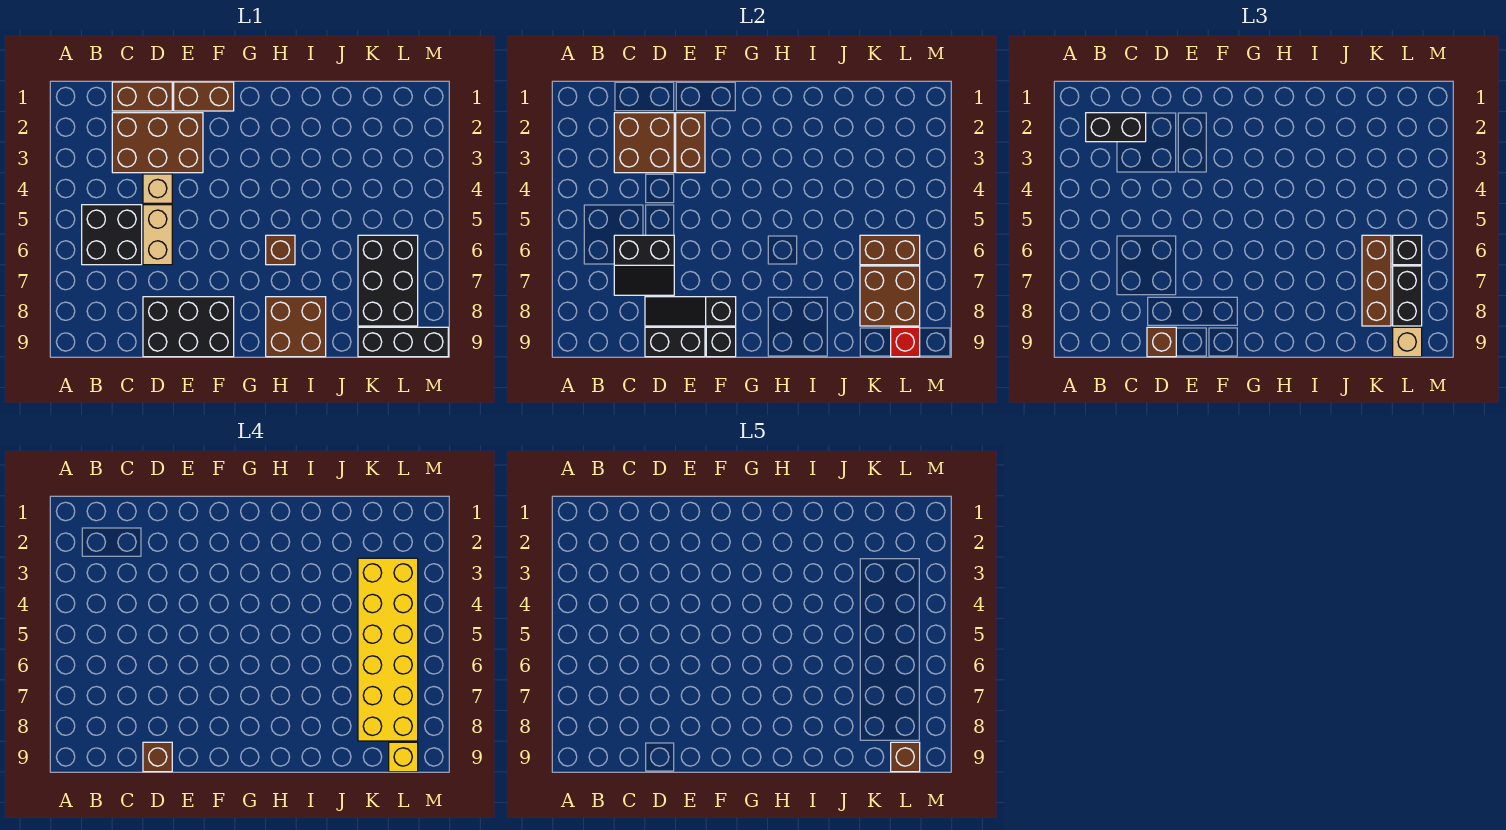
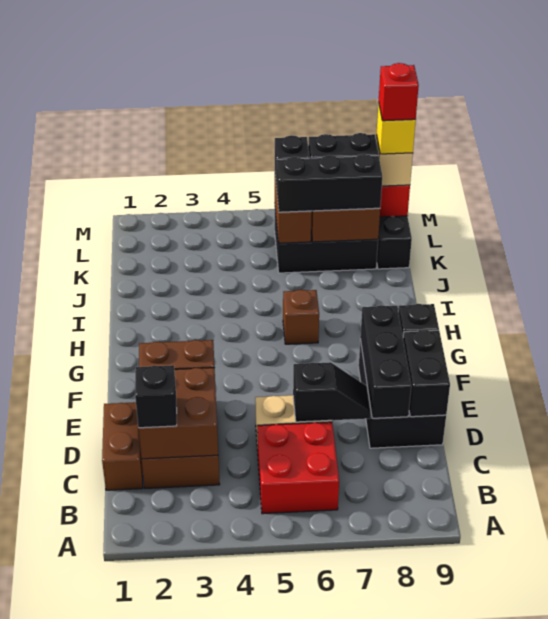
black 1x2 brick [1086,113,1146,142] -> black 1x1 brick [135,365,177,428]
black 2x2 brick [82,205,142,265] -> red 2x2 brick [257,422,339,514]
black 2x2 slope [614,235,674,295] -> black 1x2 slope [293,362,371,422]
tan 1x1 brick [143,174,172,203] -> none
black 1x3 slope [645,297,736,326] -> black 1x3 brick [360,305,411,418]
brown 1x1 brick [1147,327,1176,357] -> none
brown 1x1 brick [143,742,172,772] -> none
brown 1x2 brick [174,82,234,111] -> none
brown 2x2 brick [266,297,326,357] -> none
yellow 2x6 brick [358,558,418,741] -> none
brown 1x3 brick [1362,235,1391,326] -> black 1x3 brick [277,154,382,212]
brown 1x1 brick [891,742,920,772] -> red 1x1 brick [379,63,419,121]

